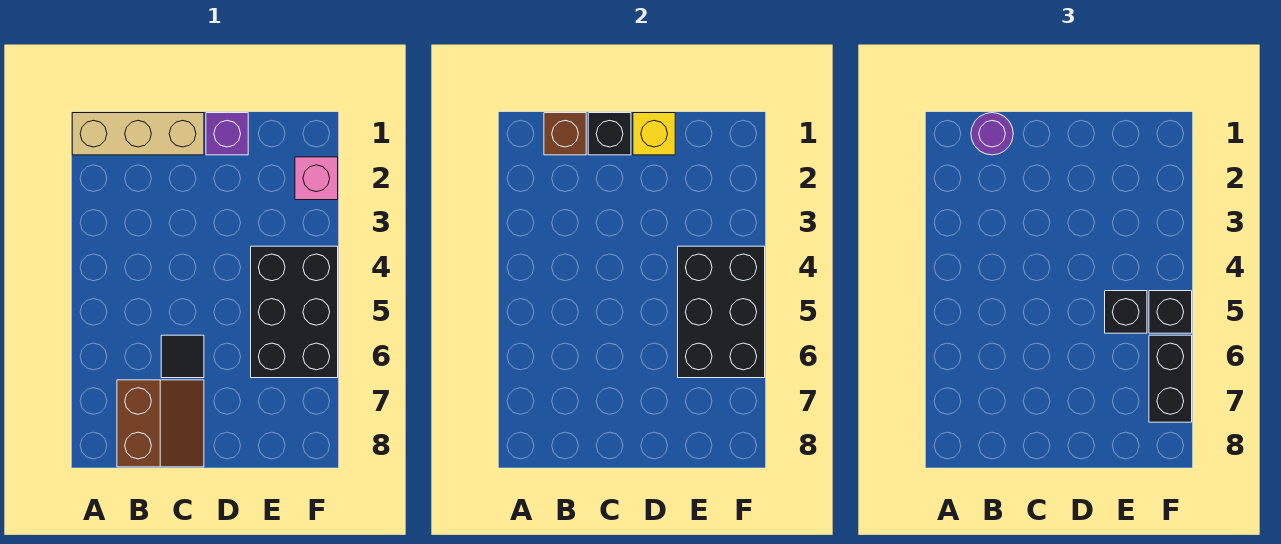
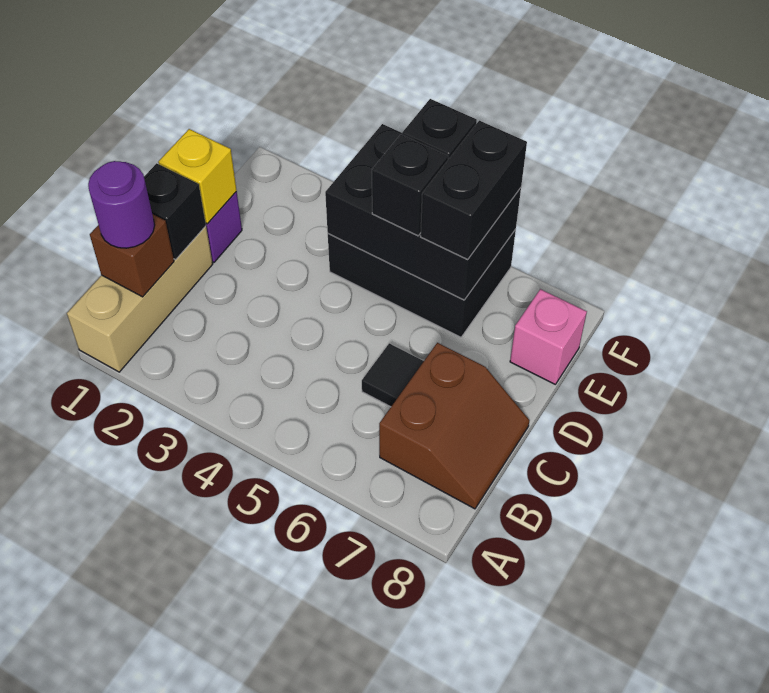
brown 2x2 slope [117,380,204,467] -> brown 2x2 slope turned to [379,343,529,509]
pink 1x1 brick [295,157,338,200] -> pink 1x1 brick moved to [510,289,587,384]
black 1x2 brick [1149,335,1192,422] -> black 1x2 brick turned to [421,121,527,259]

